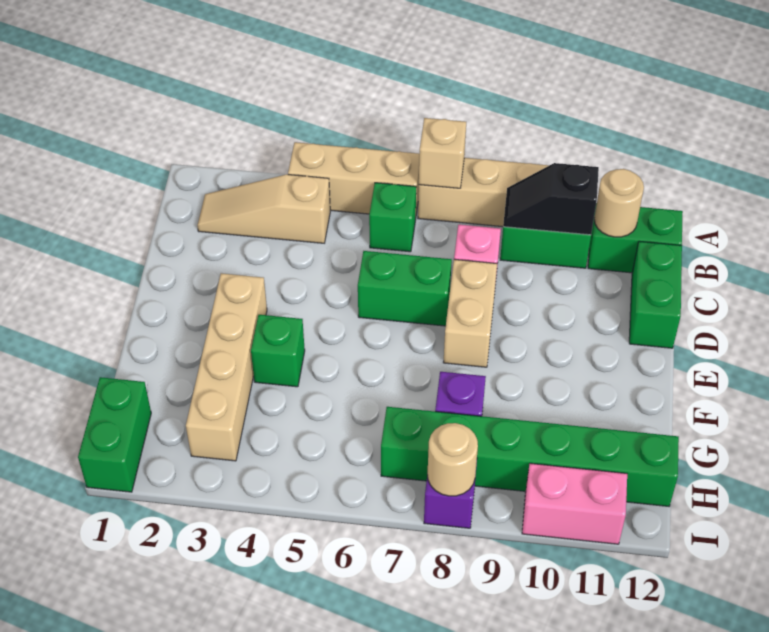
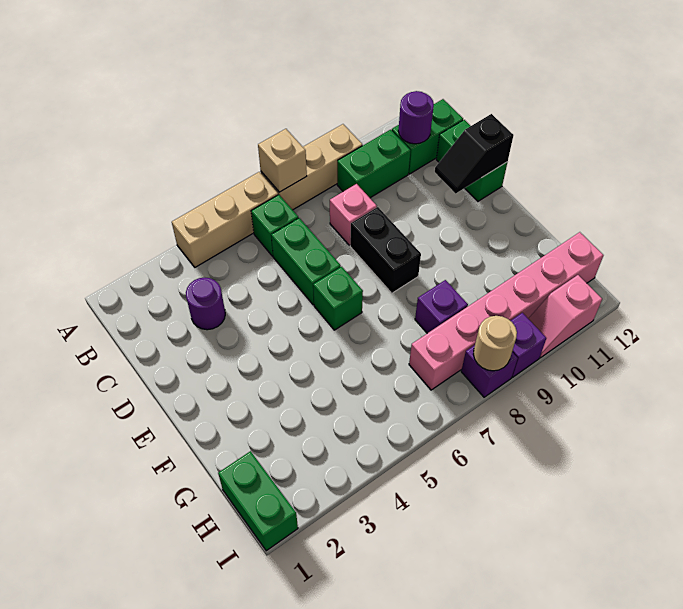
tan 1x3 slope [197,175,330,243] -> none
black 1x2 slope [503,163,599,235] -> black 1x2 slope moved to [435,114,514,193]
tan 1x1 round brick [594,169,644,237] -> purple 1x1 round brick [398,91,434,144]
none -> purple 1x1 round brick [186,277,225,330]
green 1x2 brick [358,251,452,326] -> green 1x2 brick turned to [271,218,341,305]
tan 1x2 brick [443,259,497,367] -> black 1x2 brick [350,207,421,293]
tan 1x4 brick [186,273,267,461] -> none
green 1x1 brick [251,315,305,387] -> green 1x1 brick moved to [313,267,363,330]
green 1x6 brick [381,407,679,506] -> pink 1x6 brick [409,232,603,390]
none -> purple 1x1 brick [511,313,546,377]
pink 1x2 brick [522,463,627,544] -> pink 1x2 slope [528,275,602,358]

